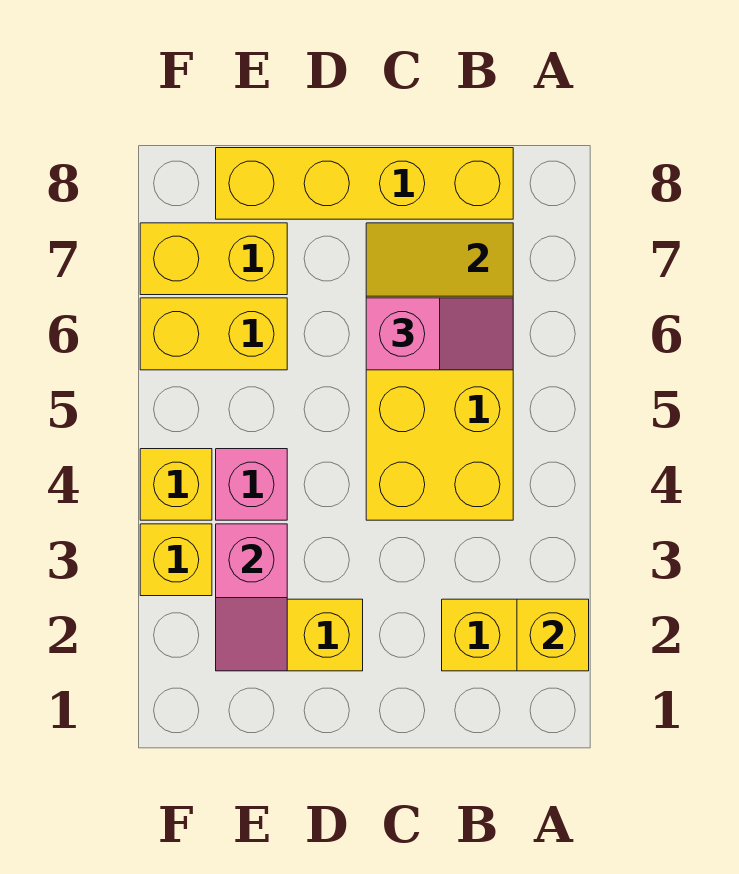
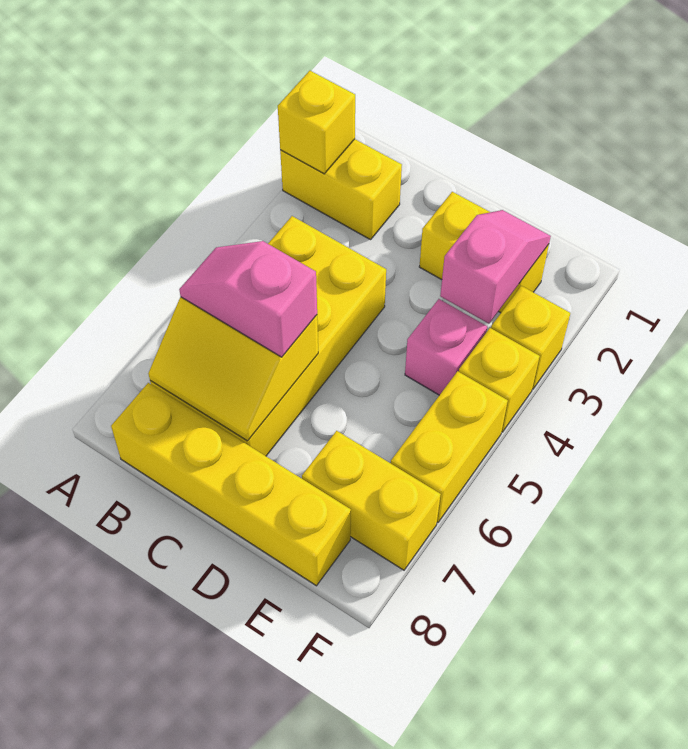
yellow 1x2 brick [140,298,287,370] -> yellow 1x2 brick turned to [391,371,508,523]

